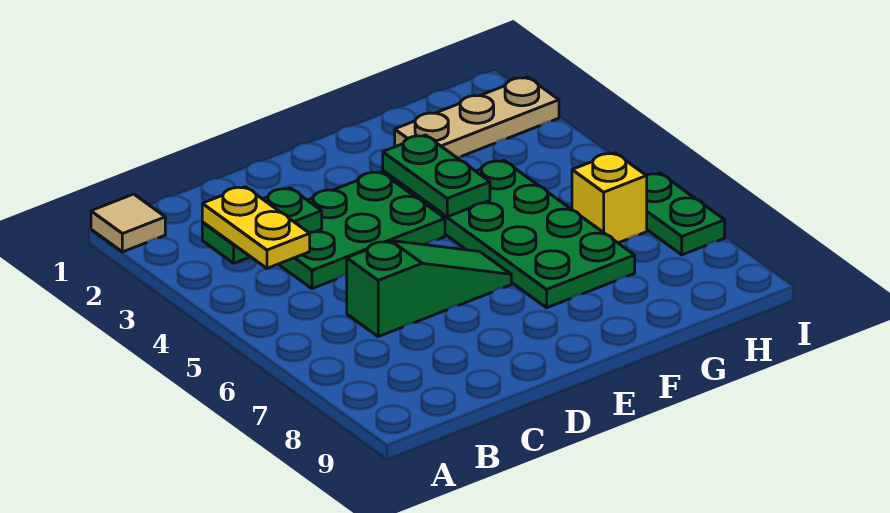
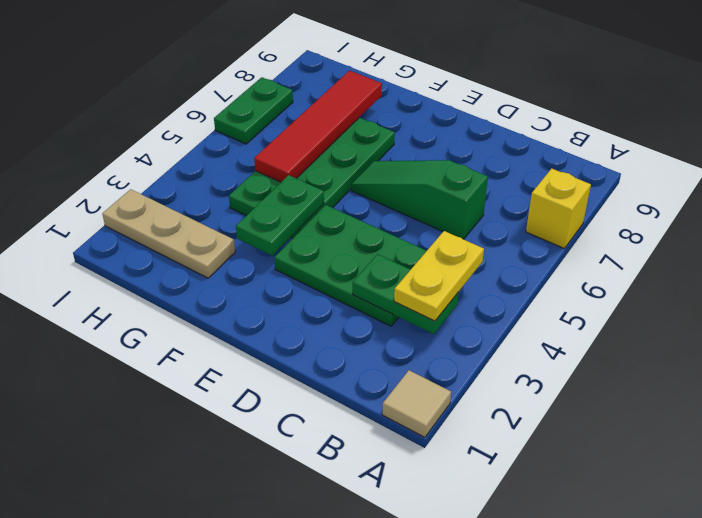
none -> red 1x4 tile [254,71,382,182]
yellow 1x1 brick [572,153,647,243] -> yellow 1x1 brick moved to [526,168,591,249]

